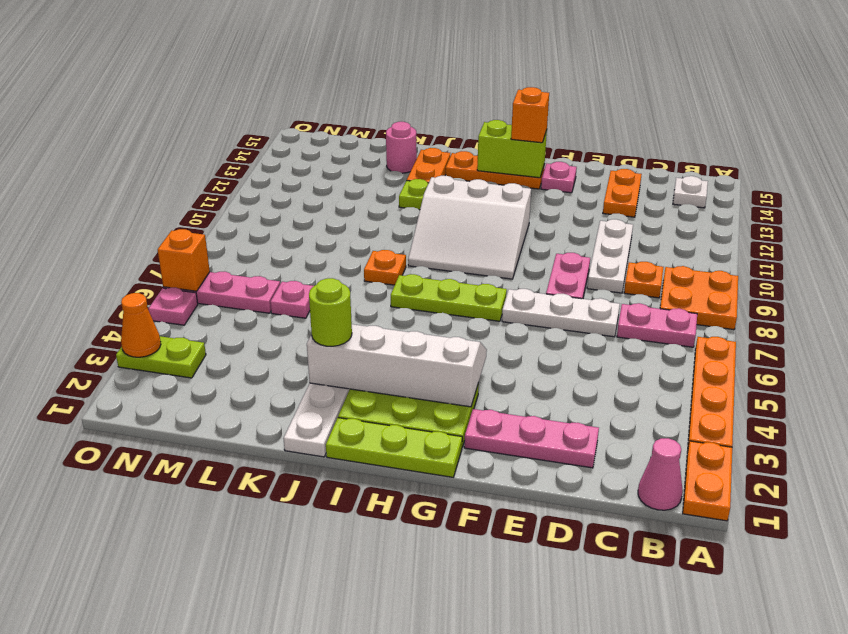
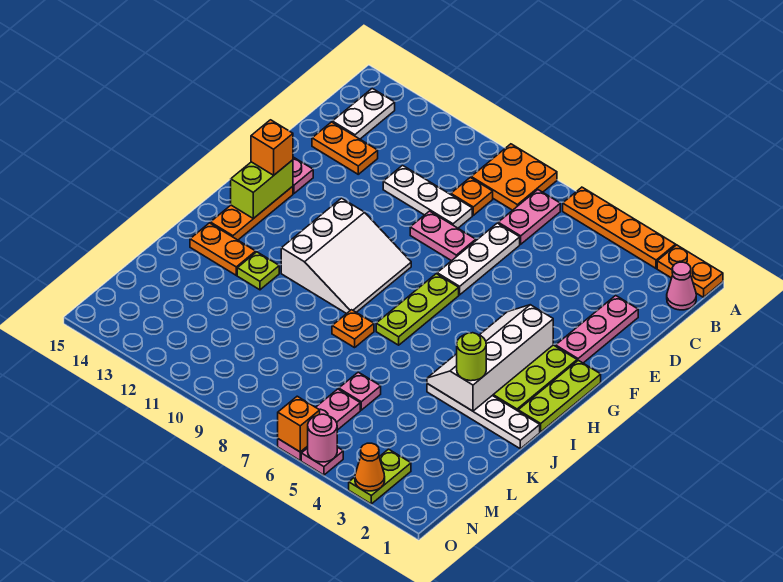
white 1x1 plate [673,176,708,208] -> white 1x2 plate [332,88,395,139]
pink 1x1 round brick [386,122,417,173] -> pink 1x1 round brick moved to [308,414,337,462]

